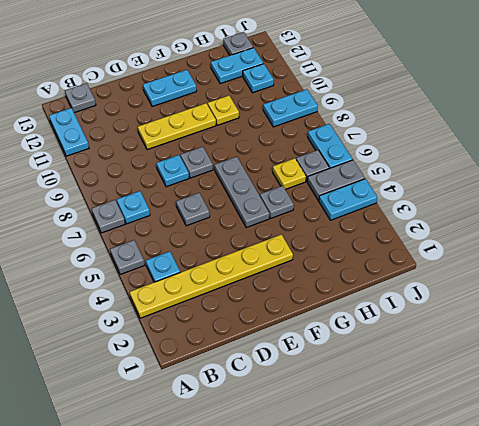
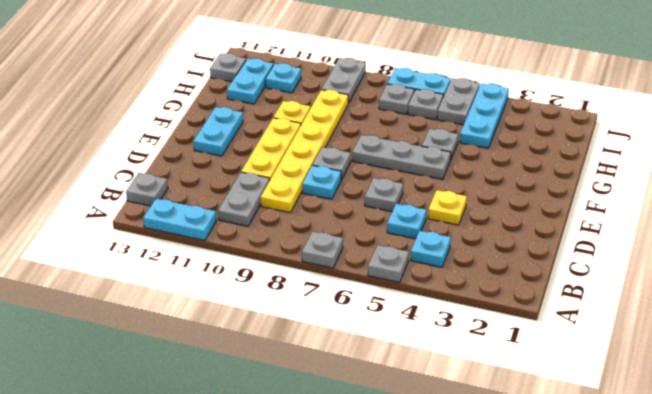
yellow 1x6 plate [130,234,293,318] -> yellow 1x6 plate moved to [261,90,348,213]
cyan 1x1 plate [117,191,150,224] -> cyan 1x1 plate moved to [387,204,427,239]
none -> grey 1x2 plate [218,172,270,226]
yellow 1x1 plate [273,158,306,190] -> yellow 1x1 plate moved to [428,190,467,225]
cyan 1x2 plate [319,179,377,220] -> cyan 1x3 plate [460,83,509,148]
none -> grey 1x1 plate [379,84,414,114]
cyan 1x2 plate [263,89,318,127] -> grey 1x2 plate [322,58,366,103]

